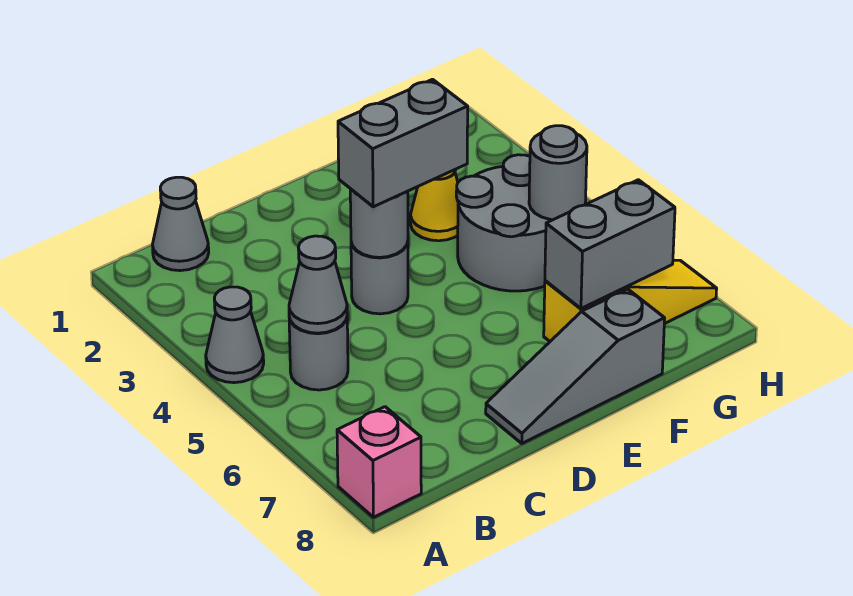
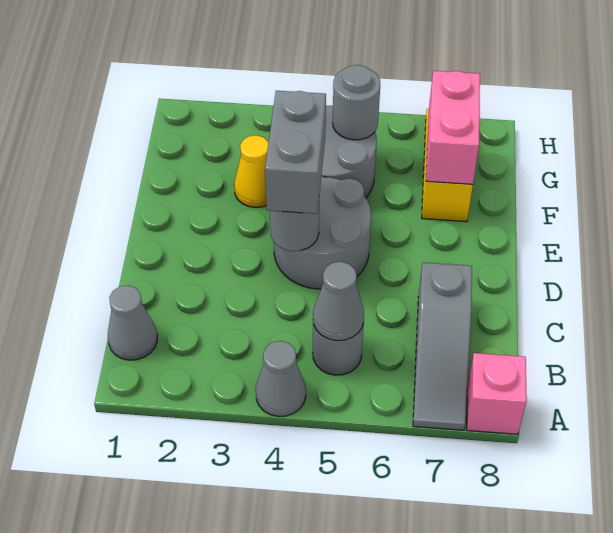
grey 1x1 round brick [351,242,408,314] -> grey 2x2 round brick [274,177,371,289]
grey 1x3 slope [486,289,665,443] -> grey 1x3 slope moved to [413,262,472,430]
grey 1x2 brick [545,180,675,309] -> pink 1x2 brick [426,71,480,184]

